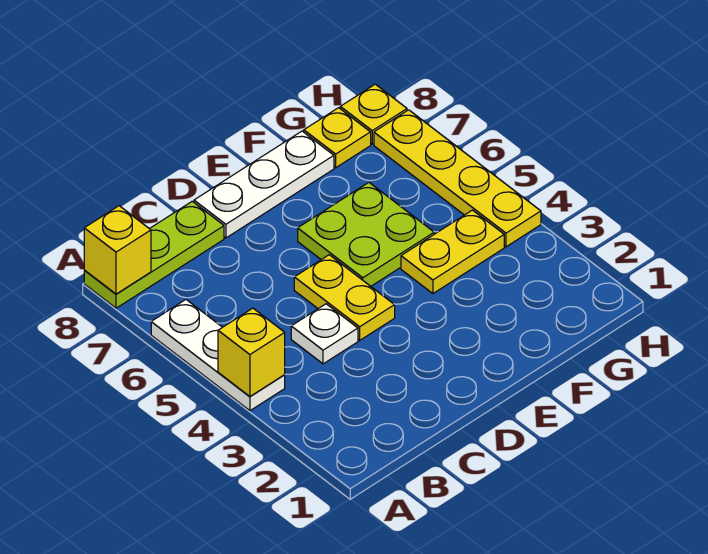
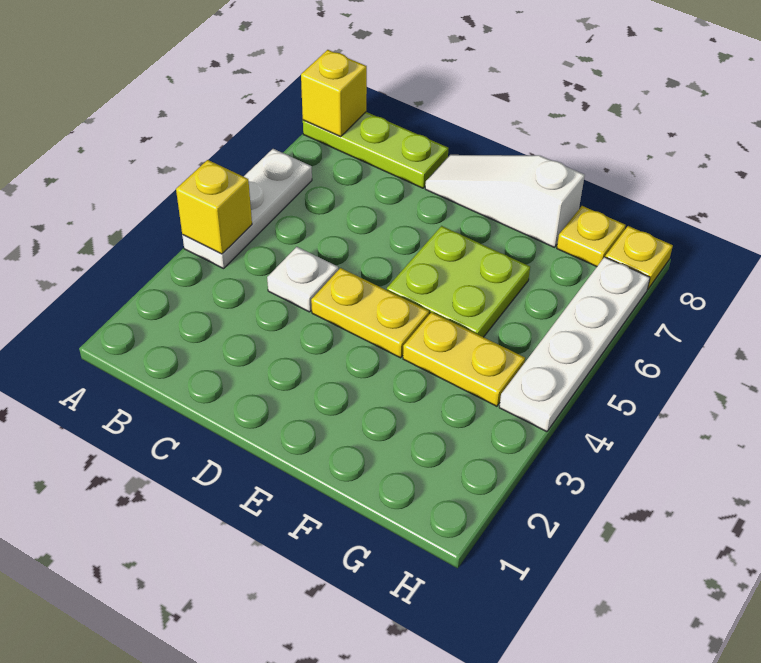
yellow 1x2 plate [294,255,395,340] -> yellow 1x2 plate turned to [311,268,429,358]
white 1x3 plate [194,131,334,238] -> white 1x3 slope [425,155,585,247]
yellow 1x4 plate [374,110,541,247] -> white 1x4 plate [499,257,650,432]

